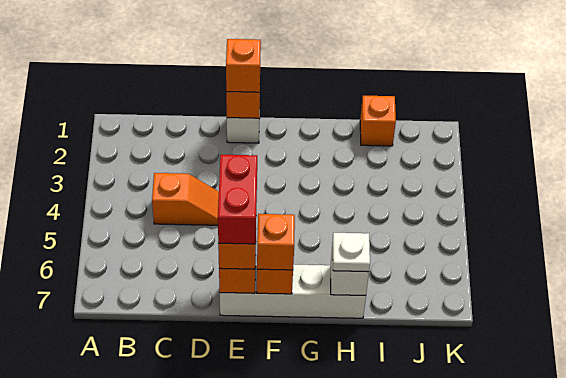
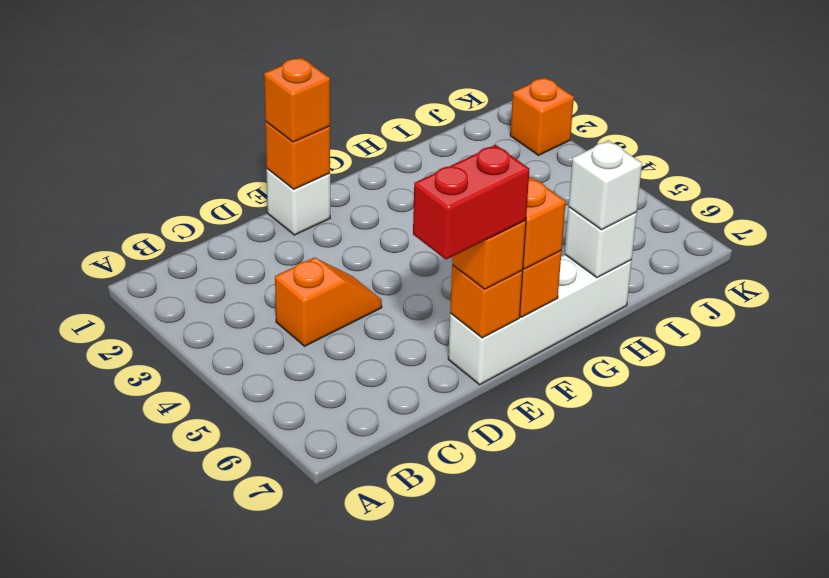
red 1x2 brick [218,155,257,244] -> red 1x2 brick turned to [413,145,529,259]
white 1x1 plate [333,233,370,272] -> white 1x1 brick [569,140,642,230]
orange 1x1 brick [360,96,396,146] -> orange 1x1 brick moved to [510,77,574,155]

